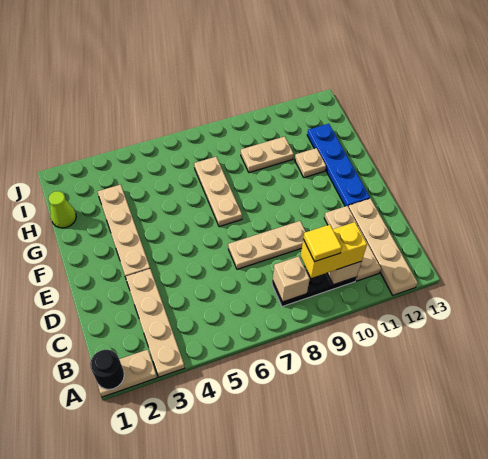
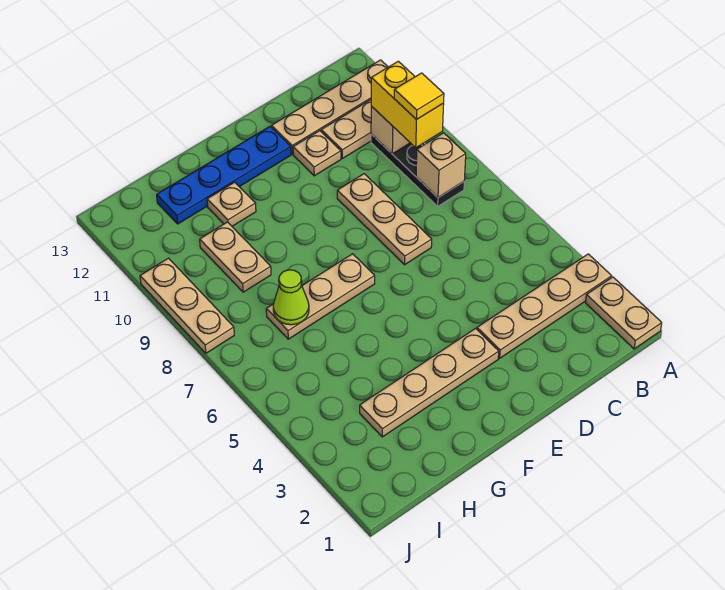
black 1x1 round brick [90,350,124,389] -> none
lime 1x1 cone [49,191,76,228] -> lime 1x1 cone moved to [273,270,309,325]
none -> tan 1x3 plate [140,258,234,353]

